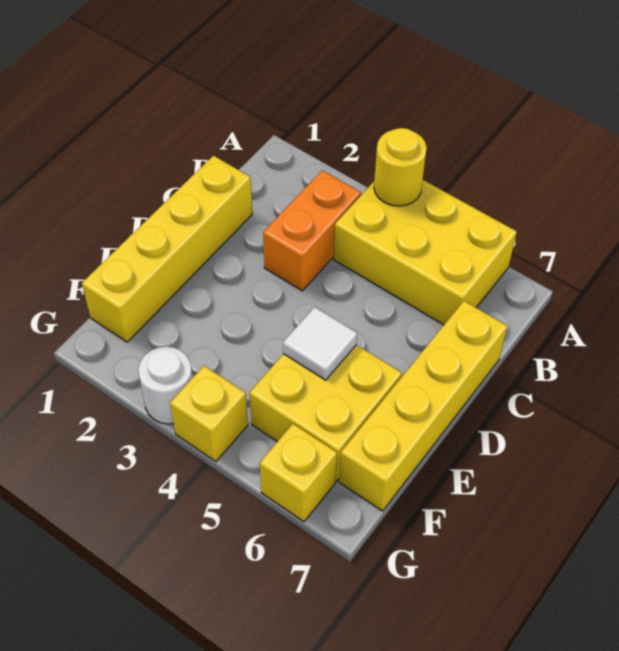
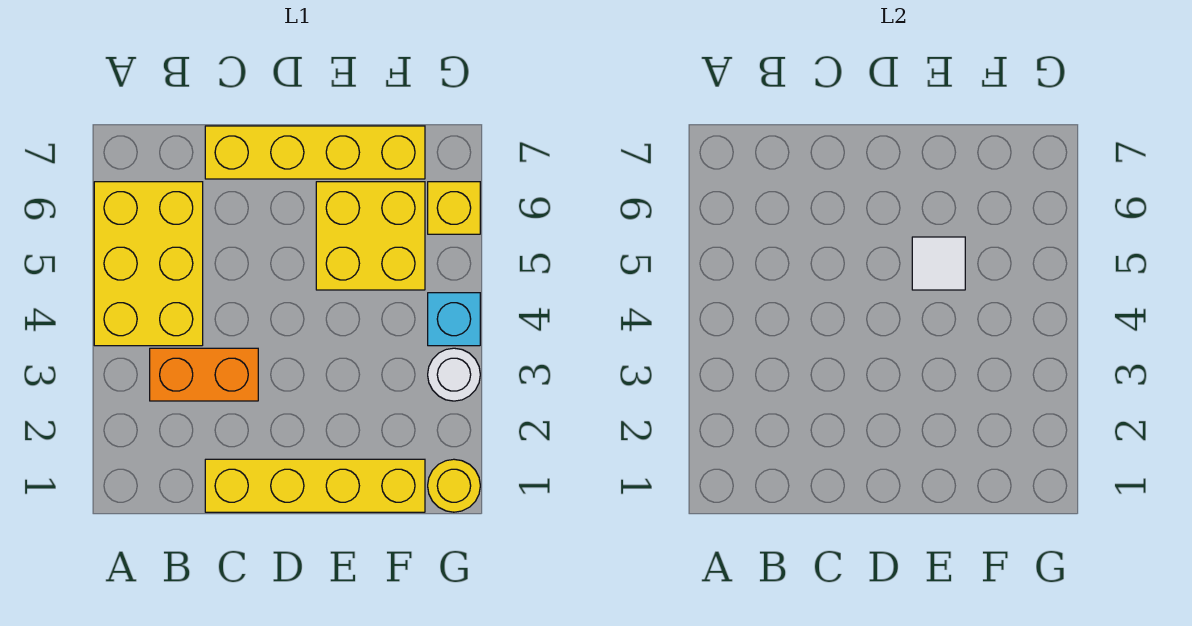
yellow 1x1 round brick [374,128,427,206] -> yellow 1x1 round brick moved to [428,459,480,512]
yellow 1x1 brick [170,366,248,462] -> cyan 1x1 brick [428,293,480,346]

